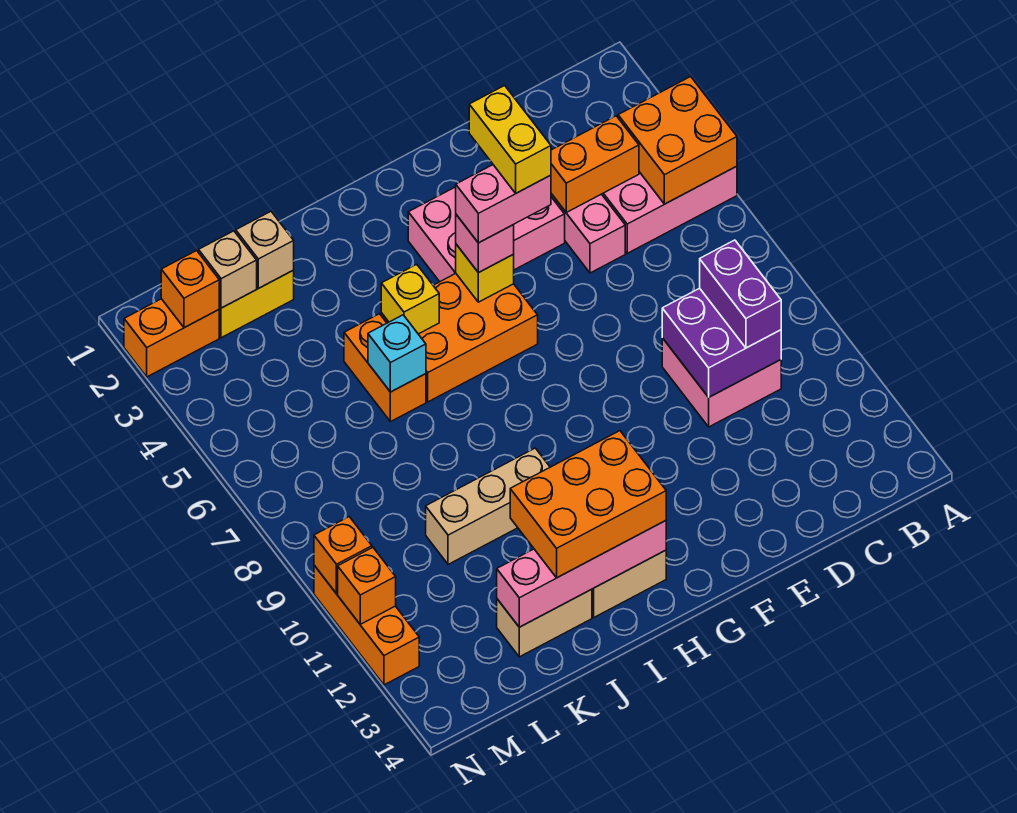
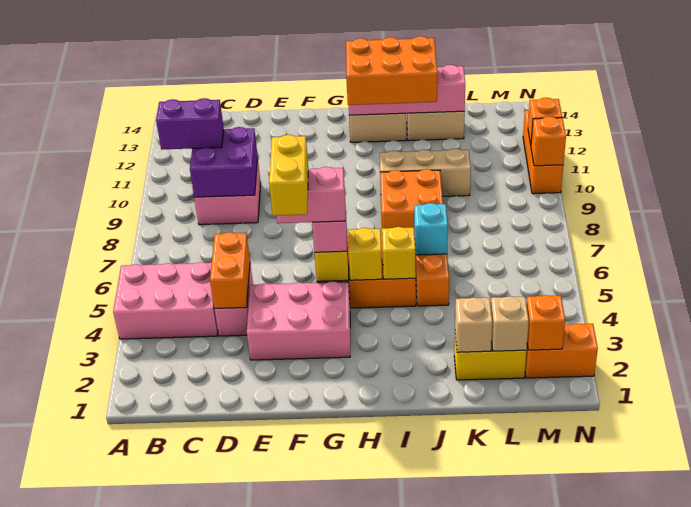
orange 2x2 brick [618,77,737,204] -> orange 2x2 brick moved to [380,169,443,235]
orange 1x2 brick [551,116,639,212] -> orange 1x2 brick turned to [210,232,250,308]
purple 1x2 brick [700,240,781,348] -> purple 1x2 brick turned to [156,98,224,150]
none -> yellow 1x1 brick [348,228,382,280]

